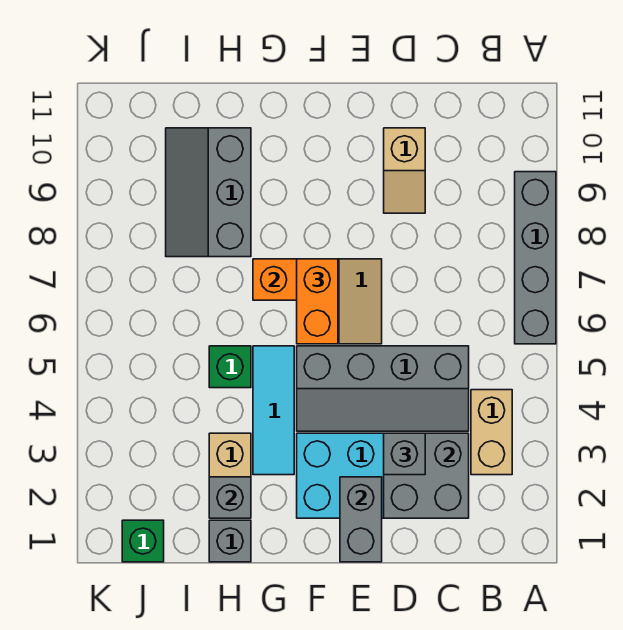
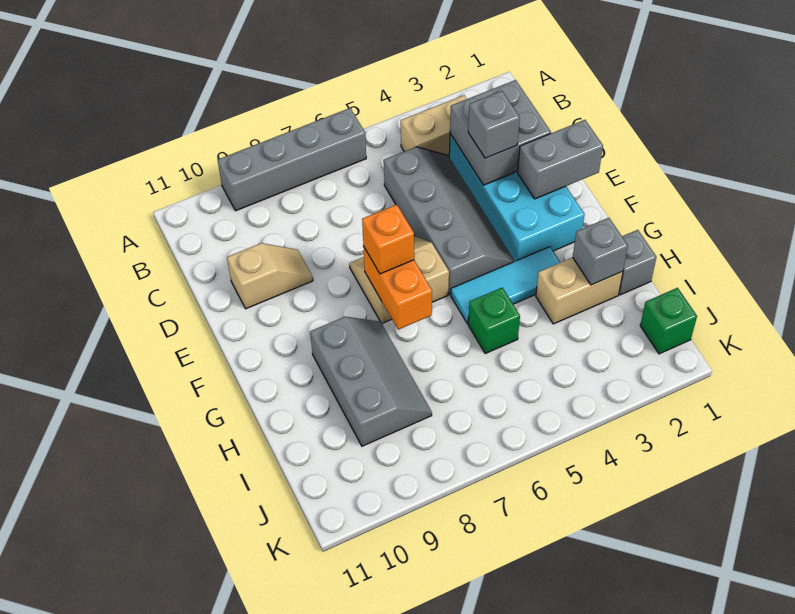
orange 1x2 brick [297,259,338,344] -> orange 1x1 brick [362,205,414,274]
grey 2x3 slope [166,128,251,257] -> grey 2x3 slope turned to [310,317,432,446]

